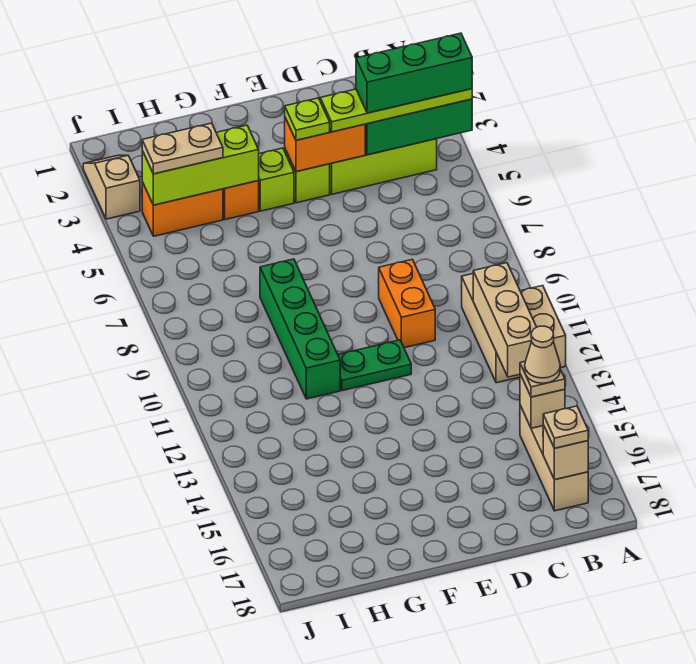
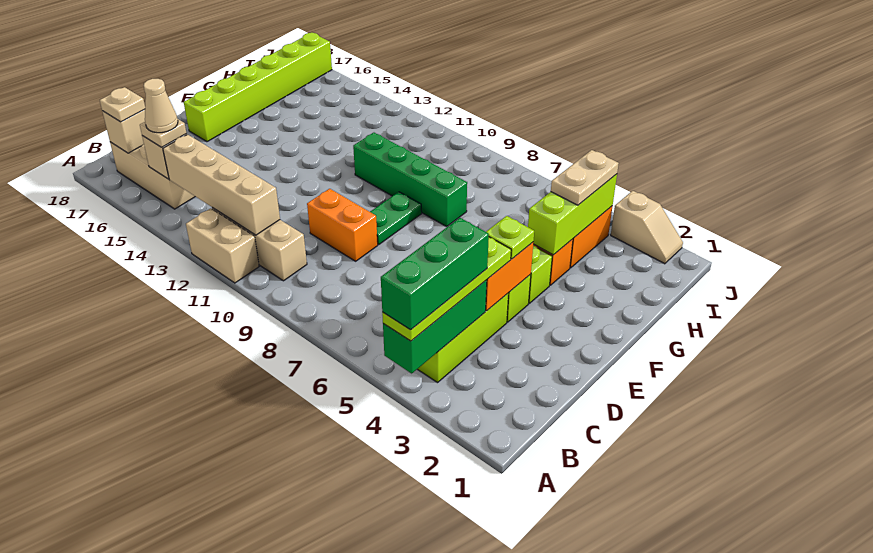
tan 1x3 brick [473,263,537,377] -> tan 1x4 brick [163,135,280,235]
green 1x2 plate [338,340,411,391] -> green 1x2 plate moved to [370,192,422,245]
none -> lime 1x6 brick [184,33,332,142]

